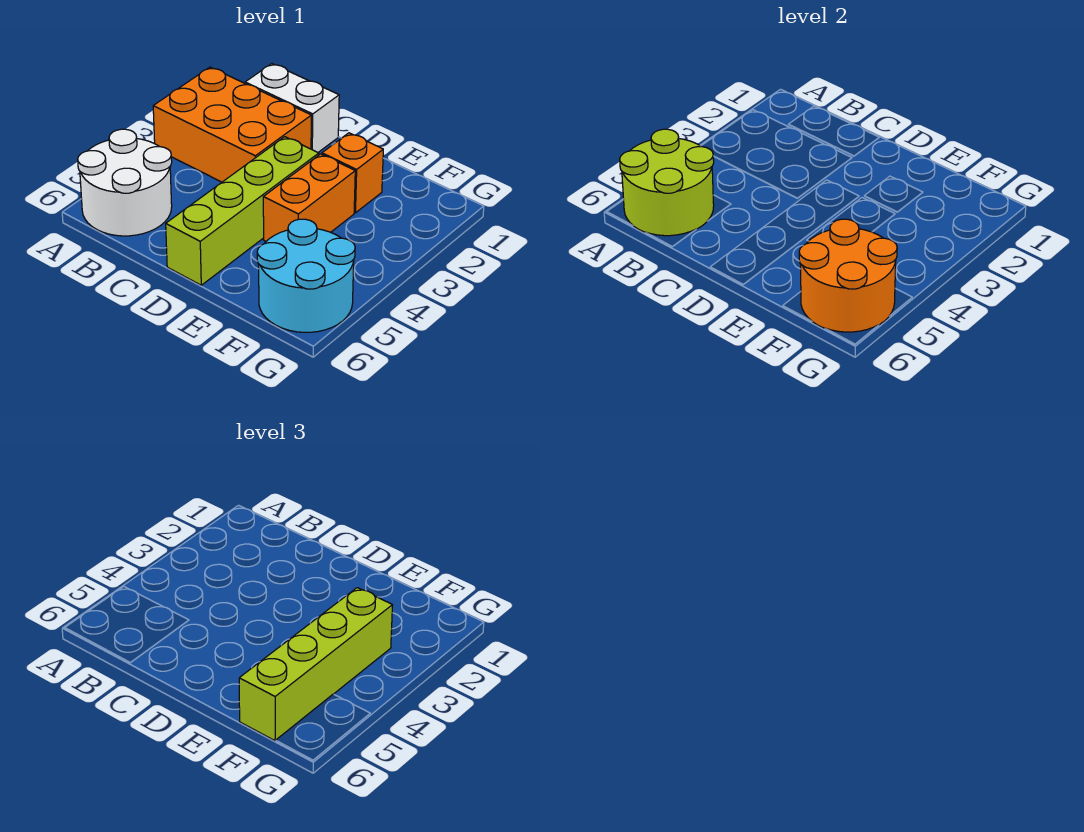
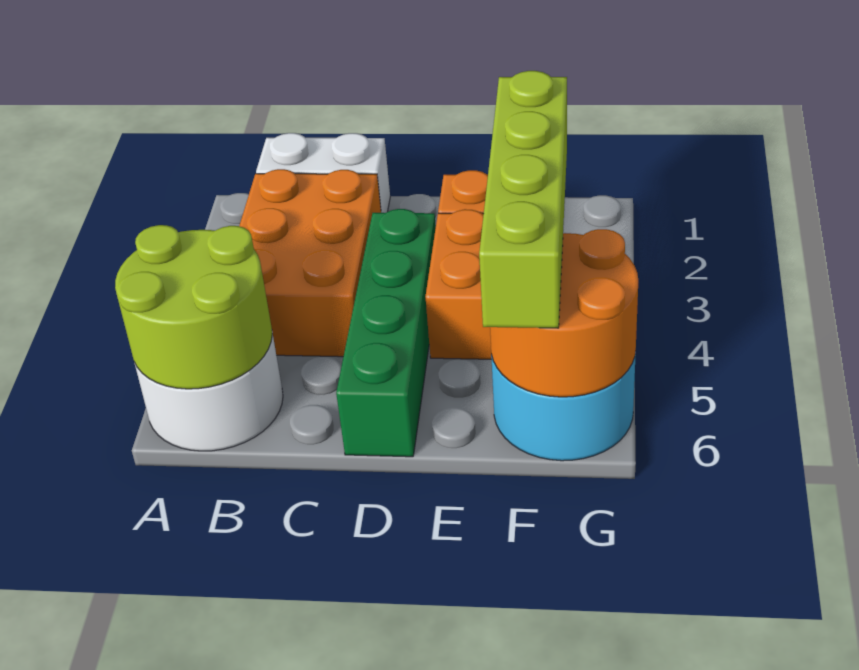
orange 2x3 brick [153,67,311,182] -> orange 2x3 brick turned to [239,169,381,357]
lime 1x4 brick [166,137,319,285] -> green 1x4 brick [336,209,436,457]

